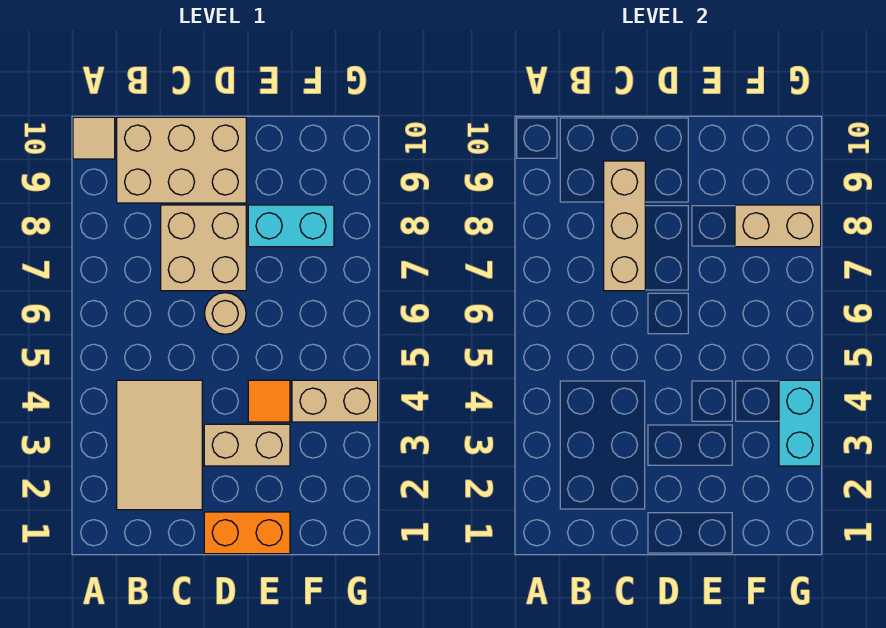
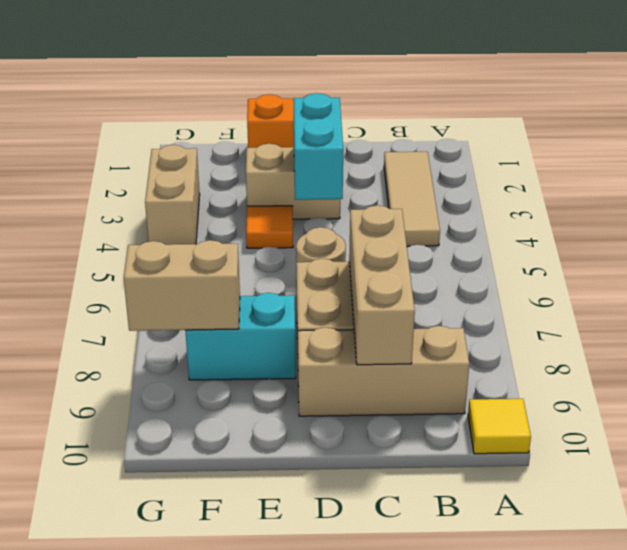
tan 1x1 tile [73,117,115,159] -> yellow 1x1 tile [468,399,531,454]
tan 2x3 tile [117,380,202,510] -> tan 1x3 tile [384,152,440,246]
tan 2x3 brick [117,117,246,203] -> tan 1x3 brick [298,326,469,416]
tan 1x2 brick [292,380,378,422] -> tan 1x2 brick turned to [145,145,200,245]
cyan 1x2 brick [779,380,821,466] -> cyan 1x2 brick moved to [293,93,343,200]

